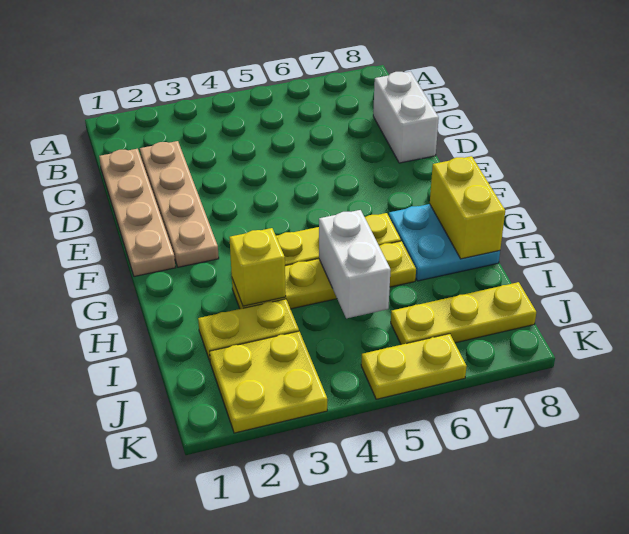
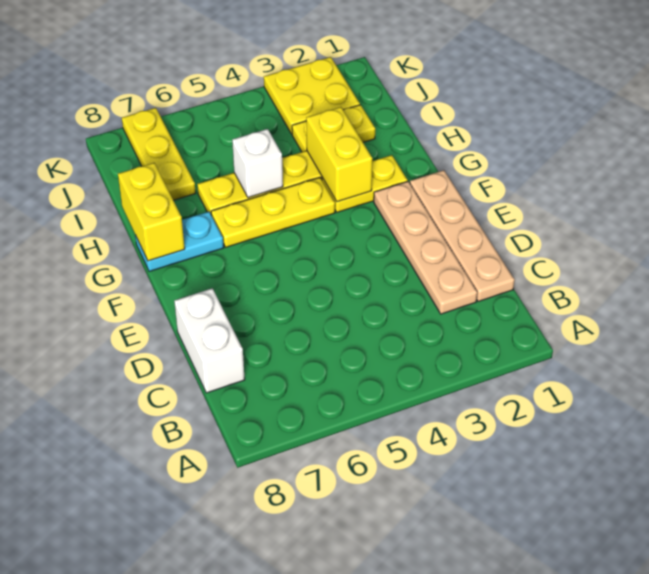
cyan 2x2 plate [389,204,500,281] -> cyan 1x2 plate [135,212,224,272]
yellow 1x1 brick [229,228,286,306] -> yellow 1x2 brick [306,107,372,202]
white 1x2 brick [319,210,391,318] -> white 1x1 brick [232,129,283,198]
yellow 1x3 plate [391,282,536,345] -> yellow 1x3 plate turned to [122,108,196,200]
yellow 1x2 plate [361,334,467,399] -> yellow 1x2 plate moved to [322,155,408,212]

